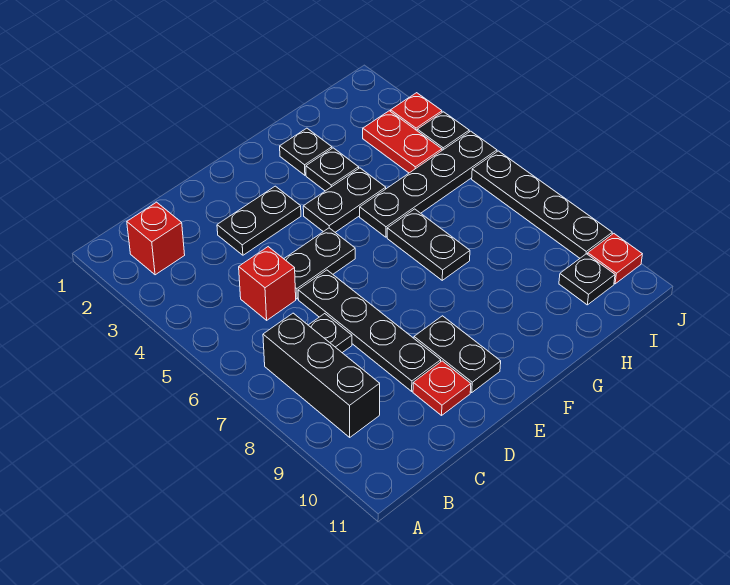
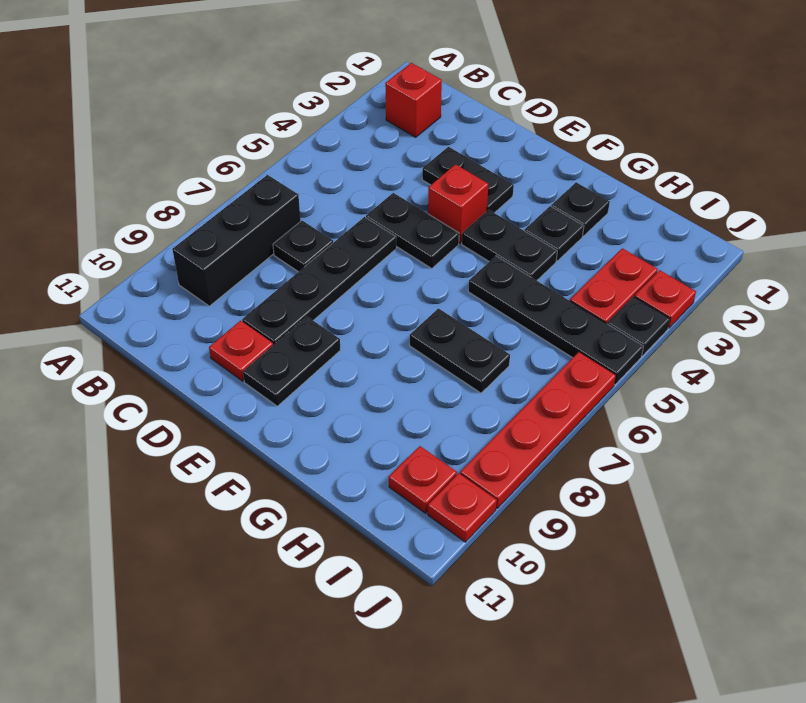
red 1x1 brick [239,247,296,320] -> red 1x1 brick moved to [428,164,488,243]
black 1x2 plate [387,209,470,280] -> black 1x2 plate turned to [410,309,510,393]
black 1x1 plate [559,254,615,305] -> red 1x1 plate [389,446,457,513]
black 1x4 plate [472,151,612,258] -> red 1x4 plate [460,352,616,508]

